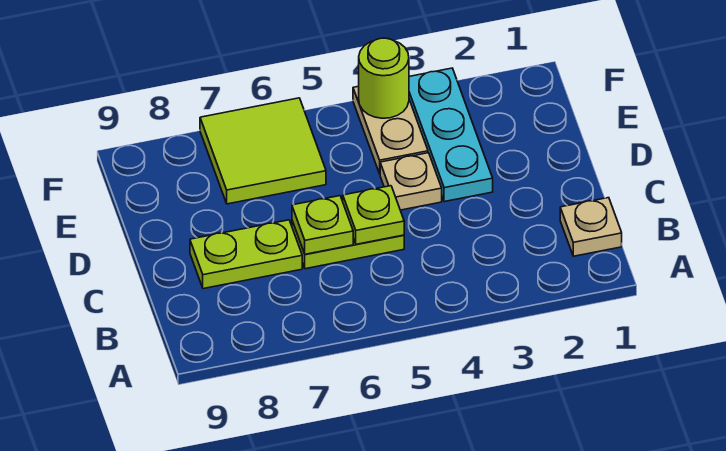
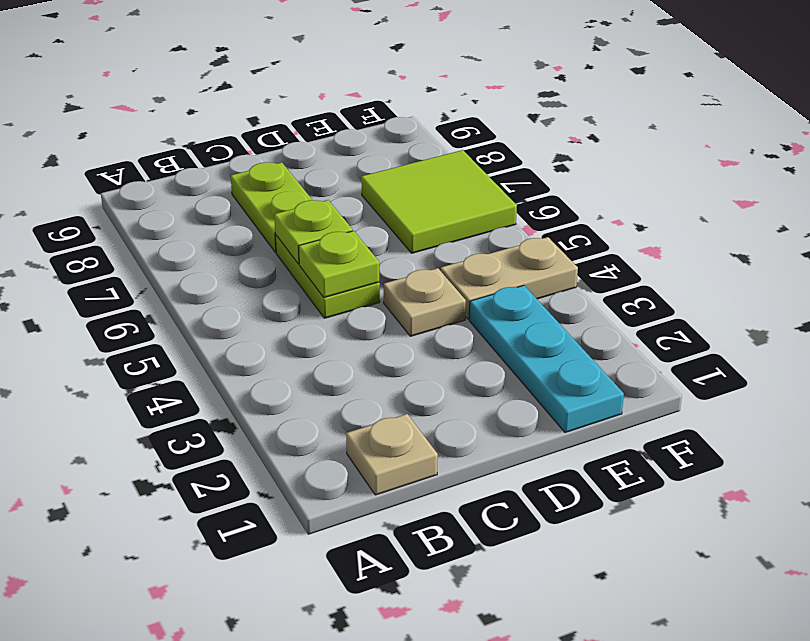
cyan 1x3 plate [409,68,493,202] -> cyan 1x3 plate turned to [469,285,624,433]
lime 1x1 round brick [359,38,409,118] -> none

